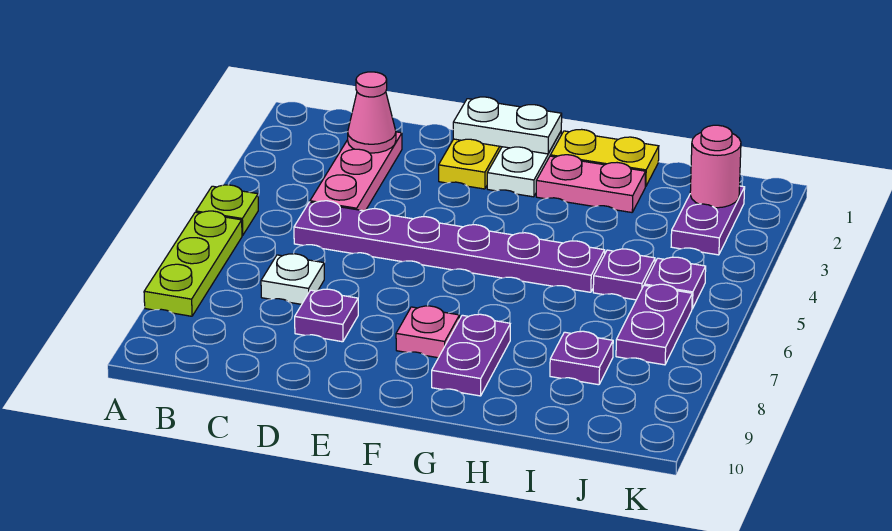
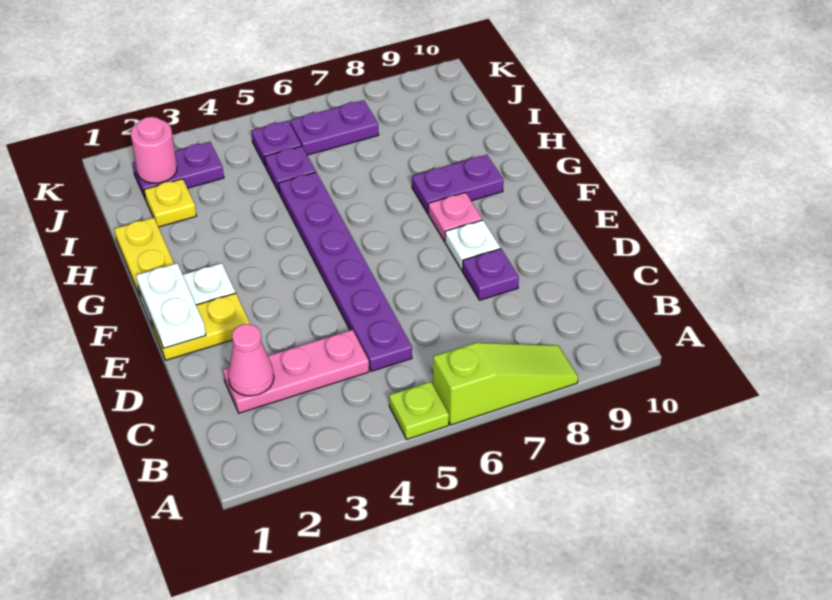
lime 1x3 plate [144,211,242,316] -> lime 1x3 slope [433,343,578,425]
white 1x1 plate [261,254,324,304] -> white 1x1 plate moved to [445,220,500,270]
pink 1x2 plate [536,155,646,212] -> none
none -> yellow 1x1 plate [144,179,196,227]
purple 1x1 plate [550,331,613,385] -> none

